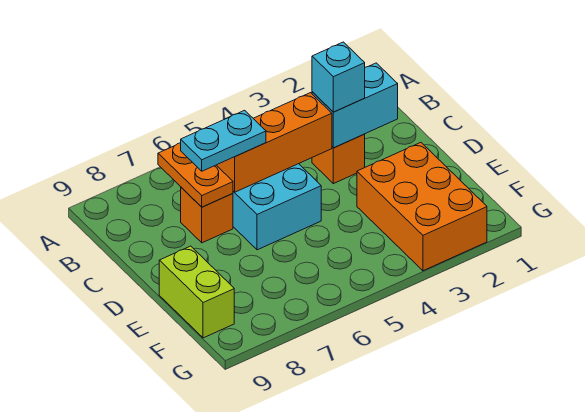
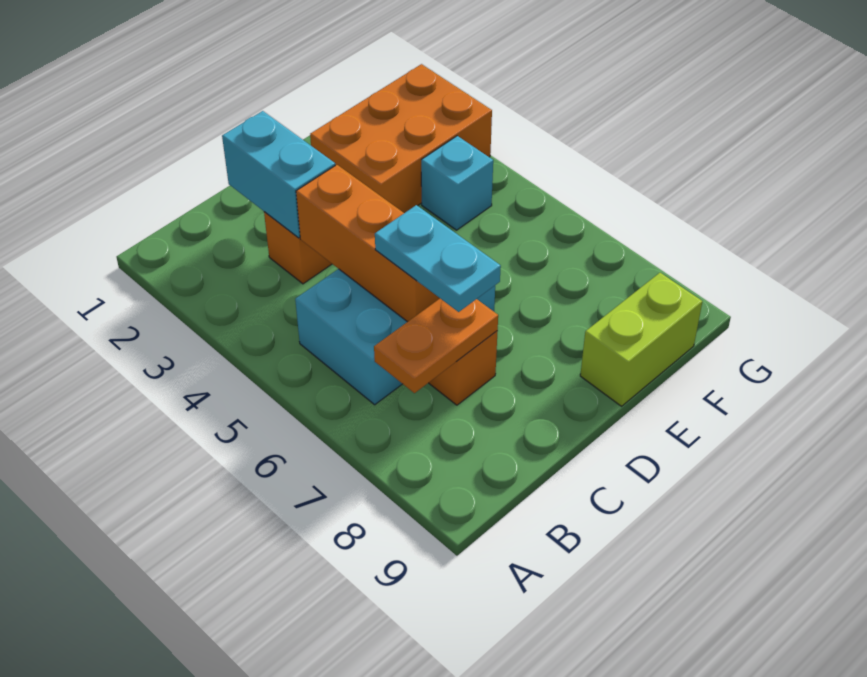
cyan 1x1 brick [312,42,365,112] -> cyan 1x1 brick moved to [421,136,493,230]

